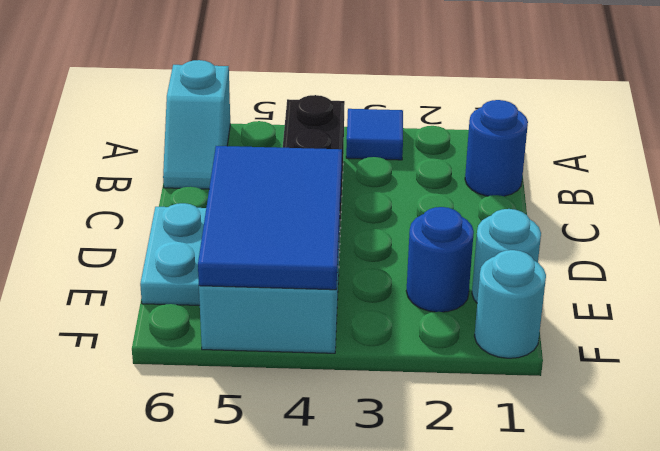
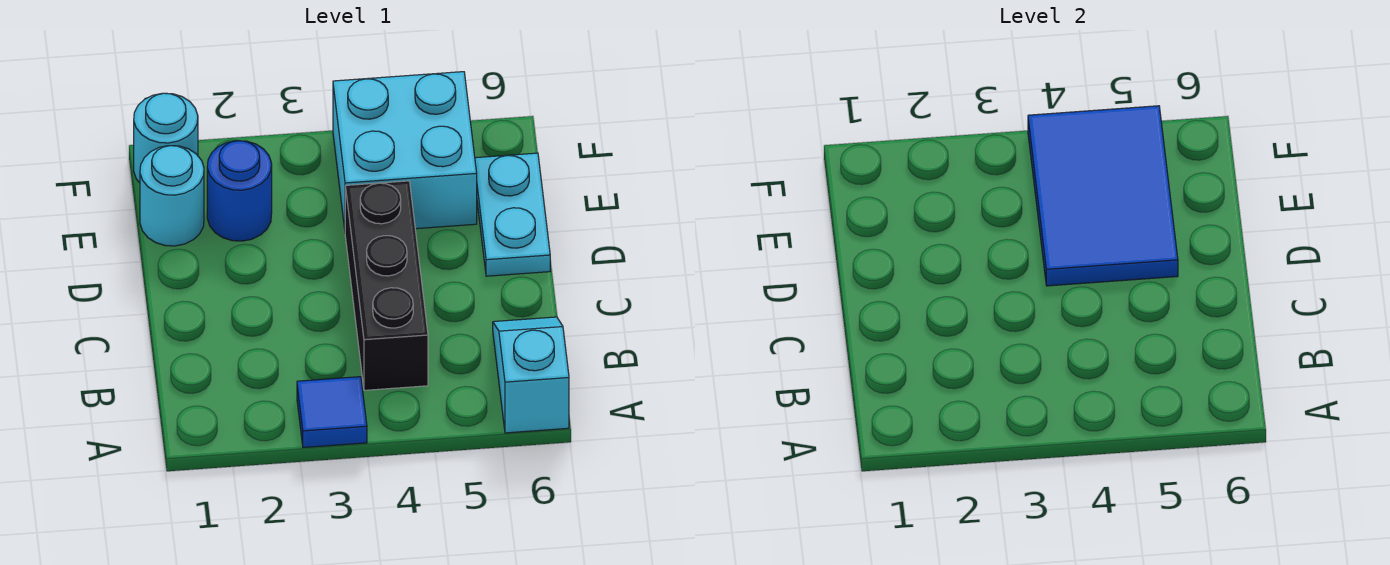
blue 1x1 round brick [465,100,528,196] -> none

